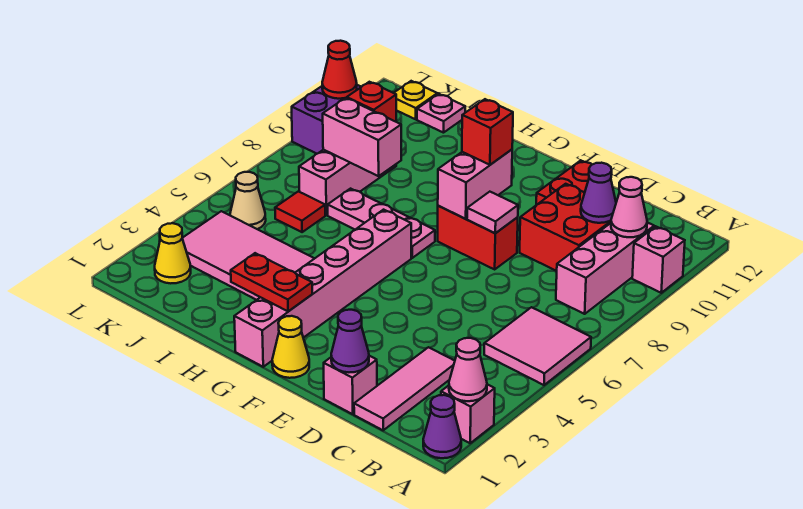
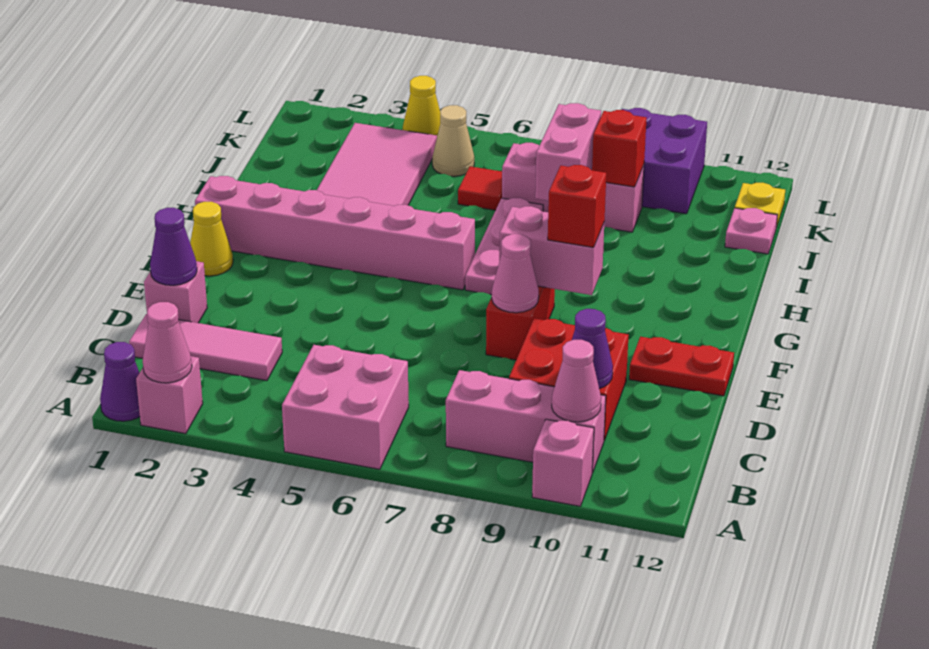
pink 2x2 tile [484,307,591,385] -> pink 2x2 brick [282,345,409,469]
pink 1x1 tile [467,192,518,233] -> pink 1x1 cone [492,234,539,313]
red 1x2 plate [231,253,312,311] -> none
yellow 1x1 cone [155,223,191,283] -> yellow 1x1 cone moved to [403,76,440,136]
red 1x1 cone [322,41,357,99] -> none

